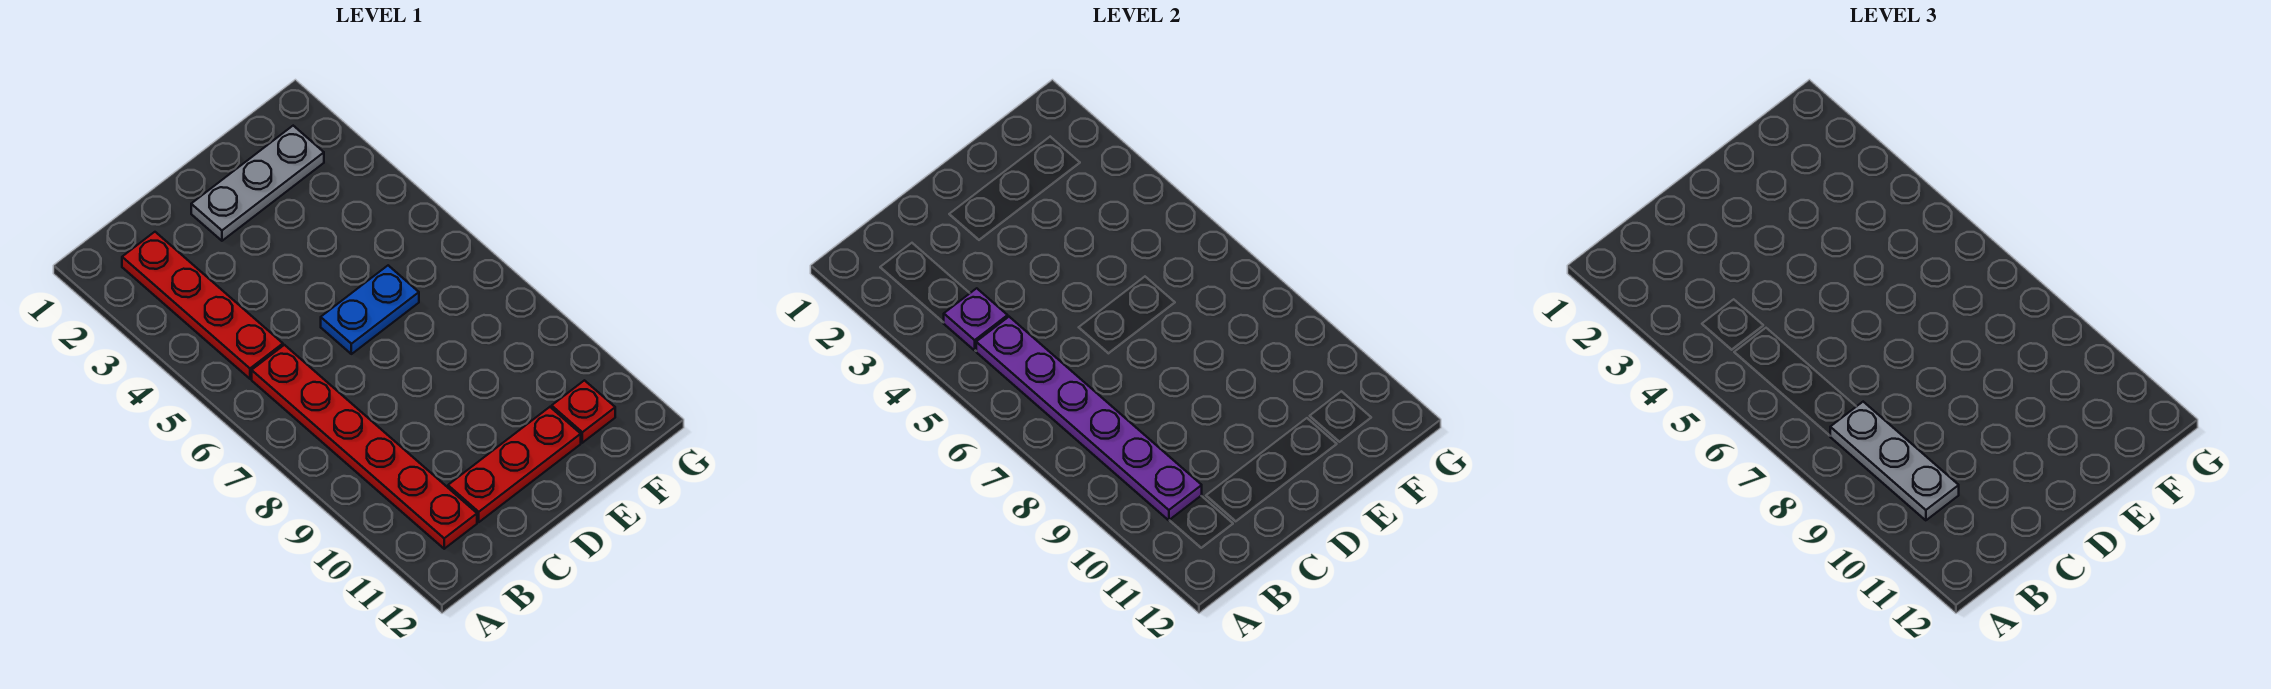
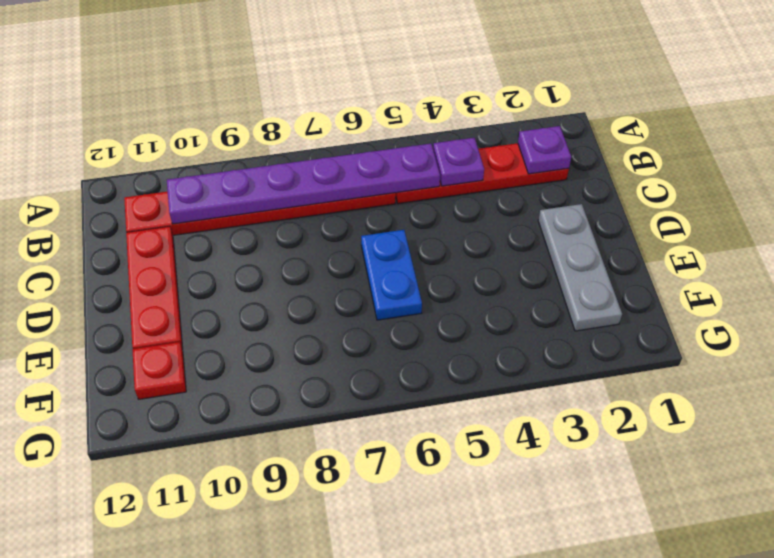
none -> purple 1x1 plate [518,126,571,174]
grey 1x3 plate [1830,402,1959,520] -> none

